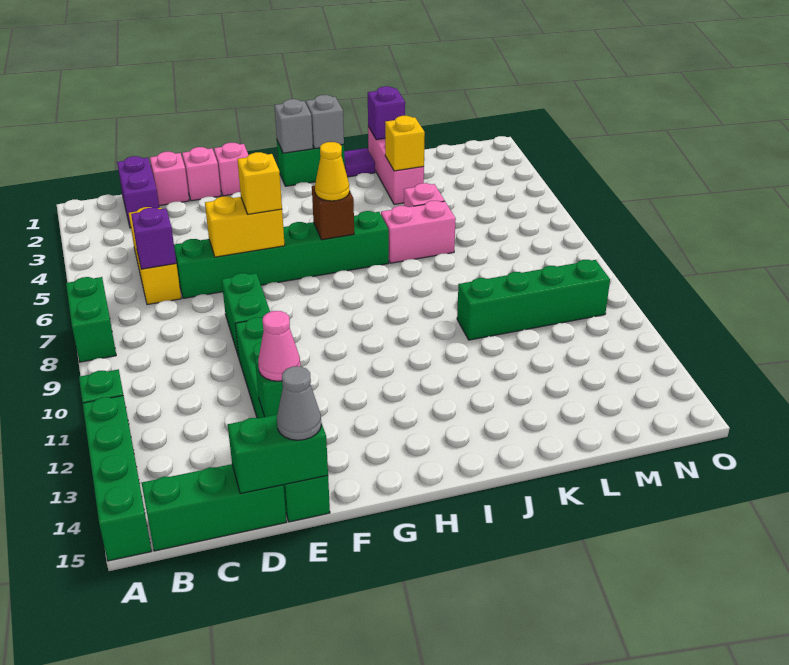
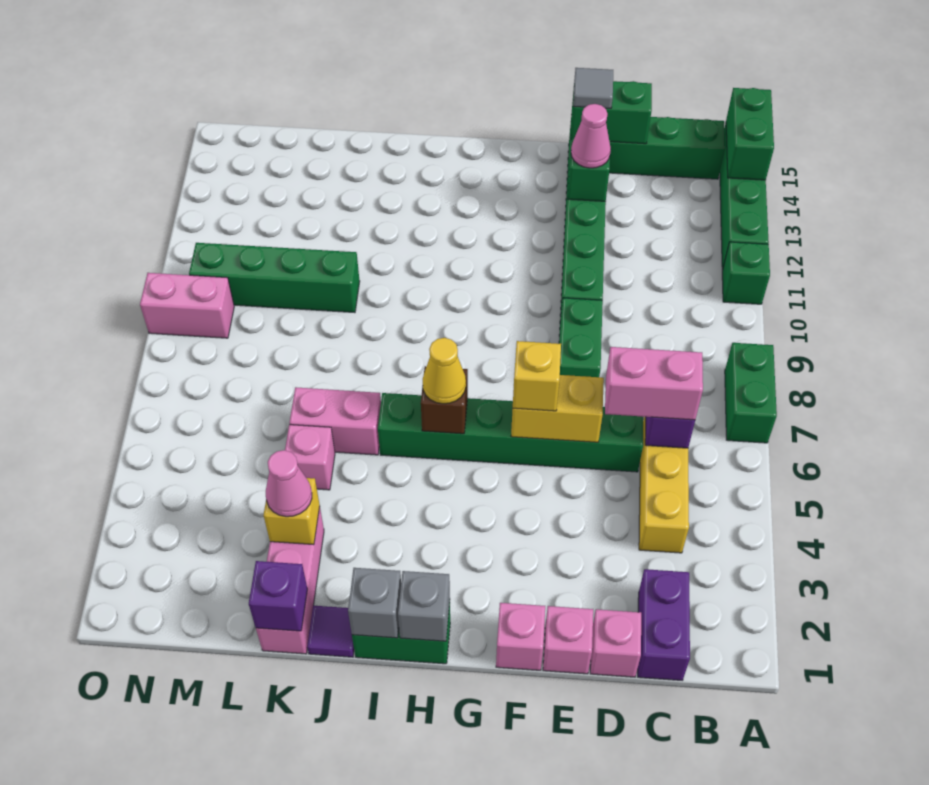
none -> green 1x2 brick [726,88,774,180]
none -> pink 1x2 brick [605,347,703,420]
grey 1x1 cone [277,366,321,440] -> grey 1x1 tile [573,68,613,109]
none -> pink 1x1 cone [266,450,312,517]
none -> pink 1x2 brick [140,273,234,338]

